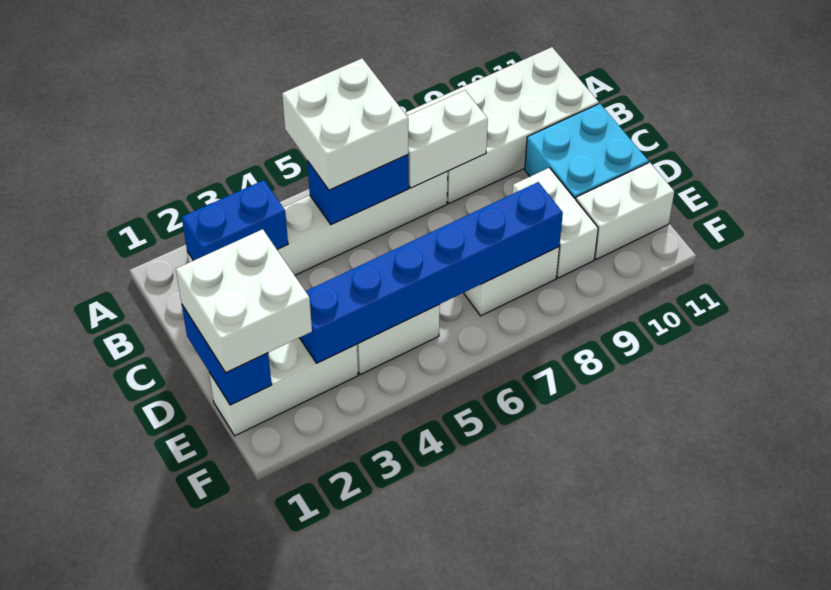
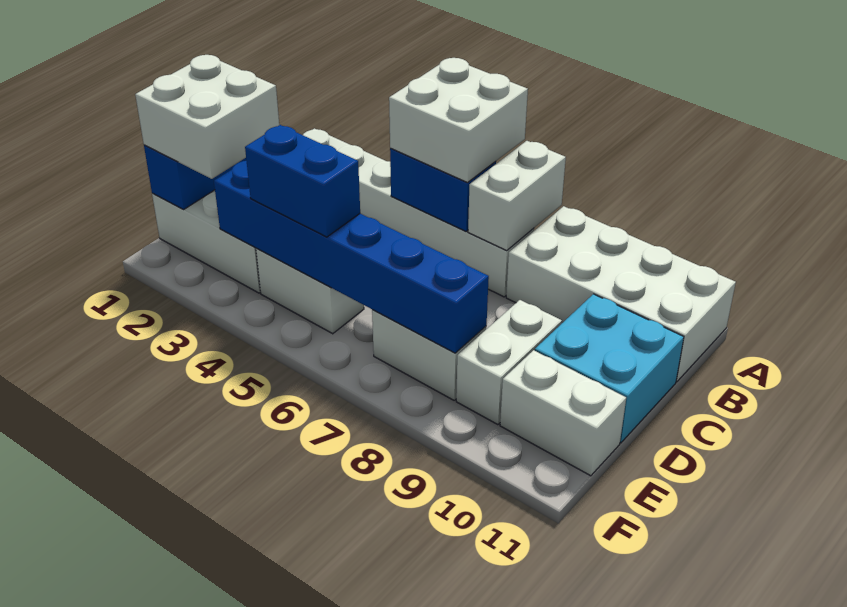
blue 1x2 brick [182,180,288,261] -> blue 1x2 brick moved to [245,125,360,237]
white 1x2 brick [407,90,488,188] -> white 1x2 brick turned to [468,141,566,250]

